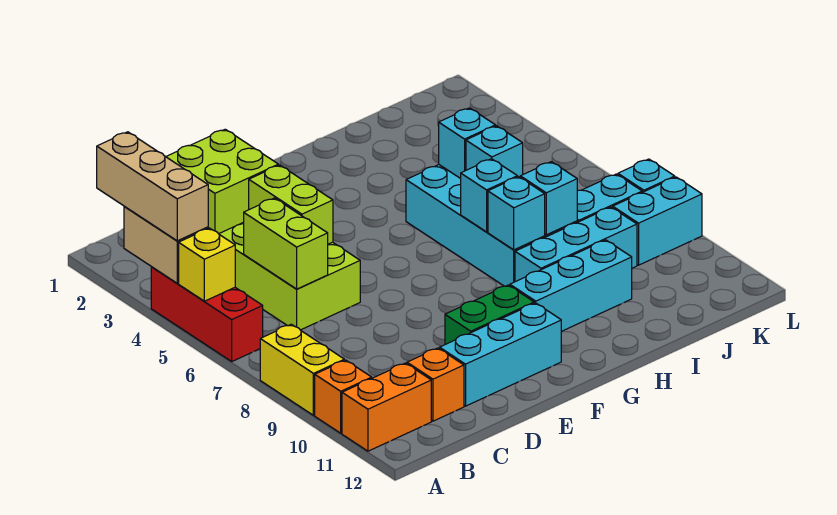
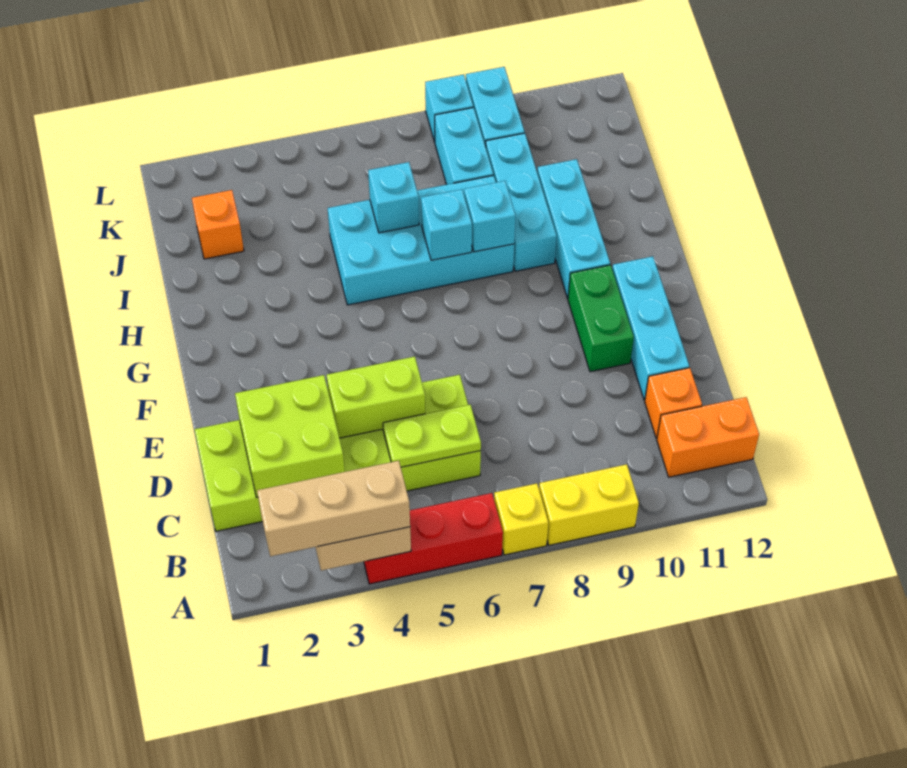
yellow 1x1 brick [179,228,235,301] -> yellow 1x1 brick moved to [494,484,548,555]
orange 1x1 brick [315,360,372,433] -> orange 1x1 brick moved to [192,190,244,259]
orange 1x2 brick [342,363,431,451] -> orange 1x2 brick turned to [657,397,759,477]
lime 1x2 brick [244,198,328,289] -> lime 1x2 plate [383,405,481,467]
cyan 1x1 brick [439,108,496,179] -> none
cyan 1x1 brick [520,162,577,235] -> none

